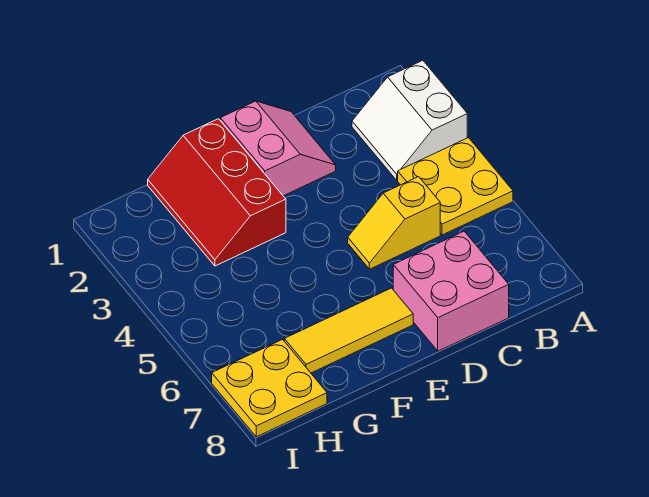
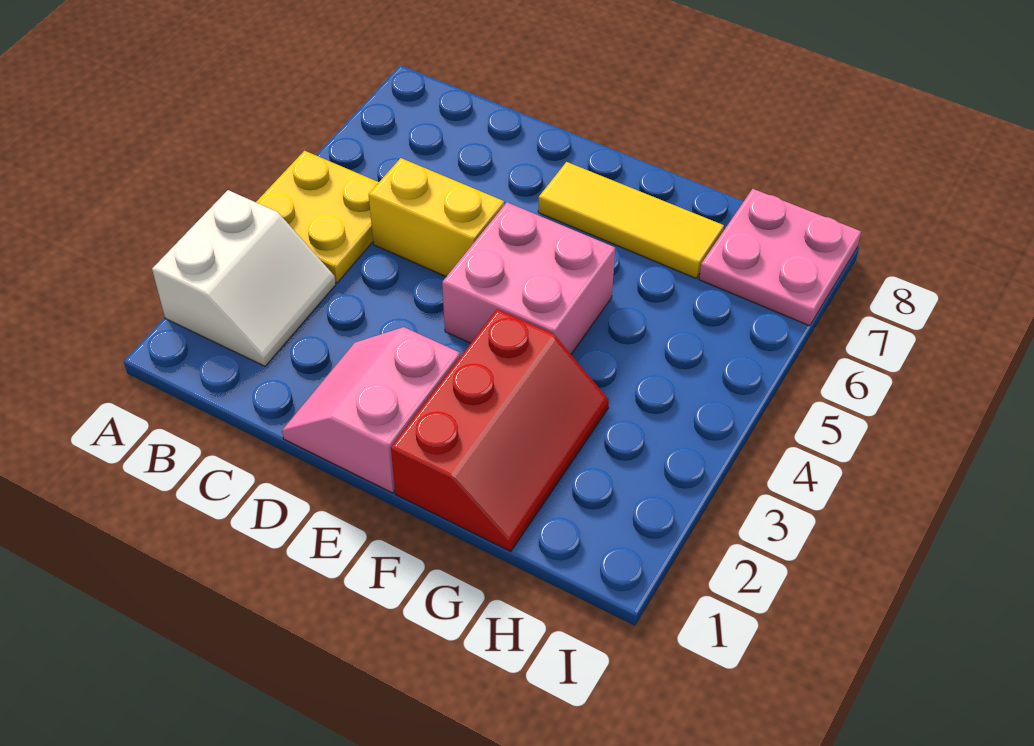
yellow 1x2 slope [348,177,440,269] -> yellow 1x2 brick [369,158,504,277]
pink 2x2 brick [393,231,509,351] -> pink 2x2 brick moved to [442,202,615,354]
yellow 2x2 plate [212,340,327,437] -> pink 2x2 plate [699,189,861,326]

